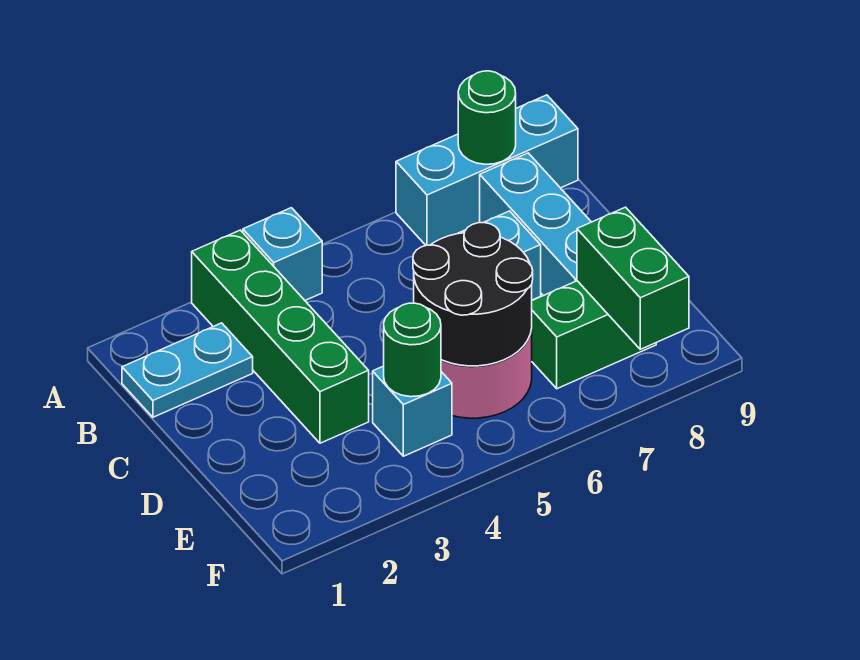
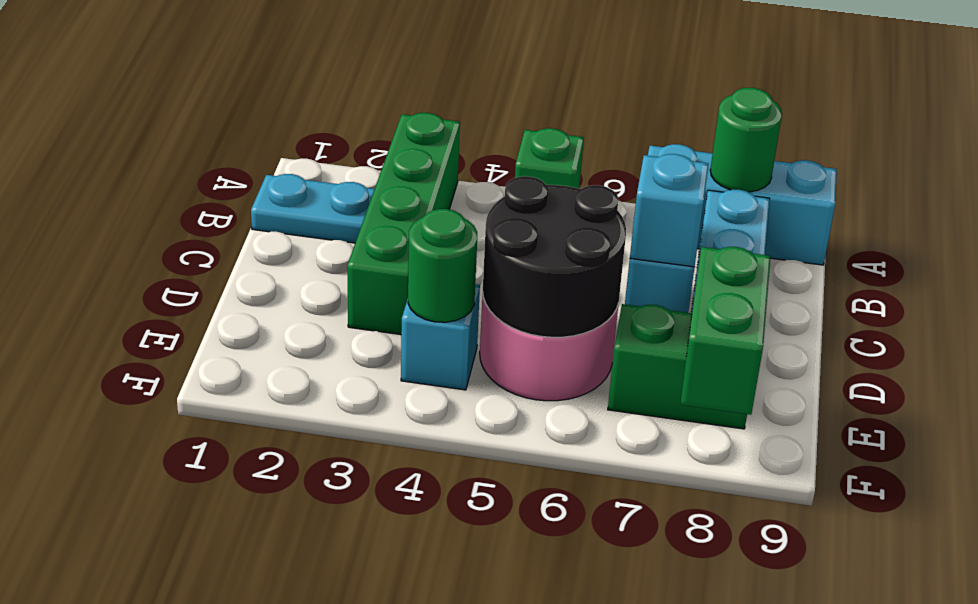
cyan 1x1 brick [243,208,322,300] -> cyan 1x1 brick moved to [630,154,708,267]
none -> green 1x1 brick [515,128,584,189]

